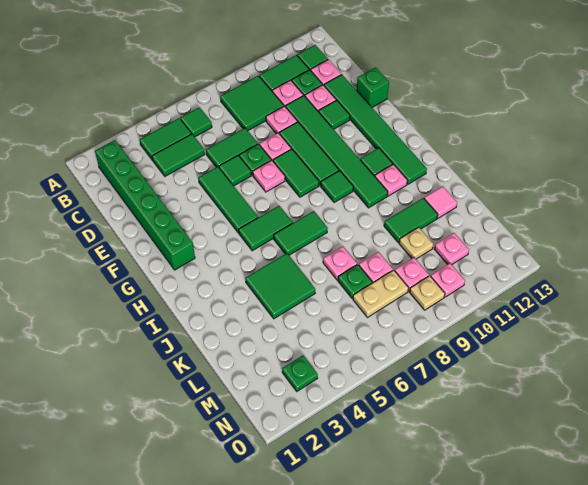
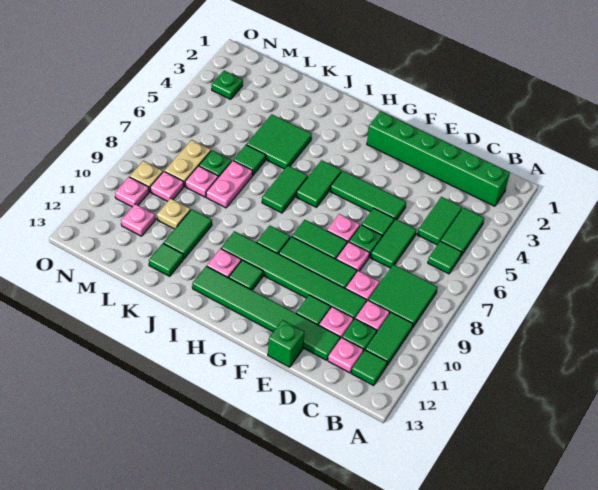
none -> green 1x1 tile [233,145,266,175]
pink 1x1 plate [323,246,357,280] -> pink 1x2 plate [206,161,253,208]
pink 1x1 tile [424,186,457,218] -> green 1x1 tile [149,243,184,276]

